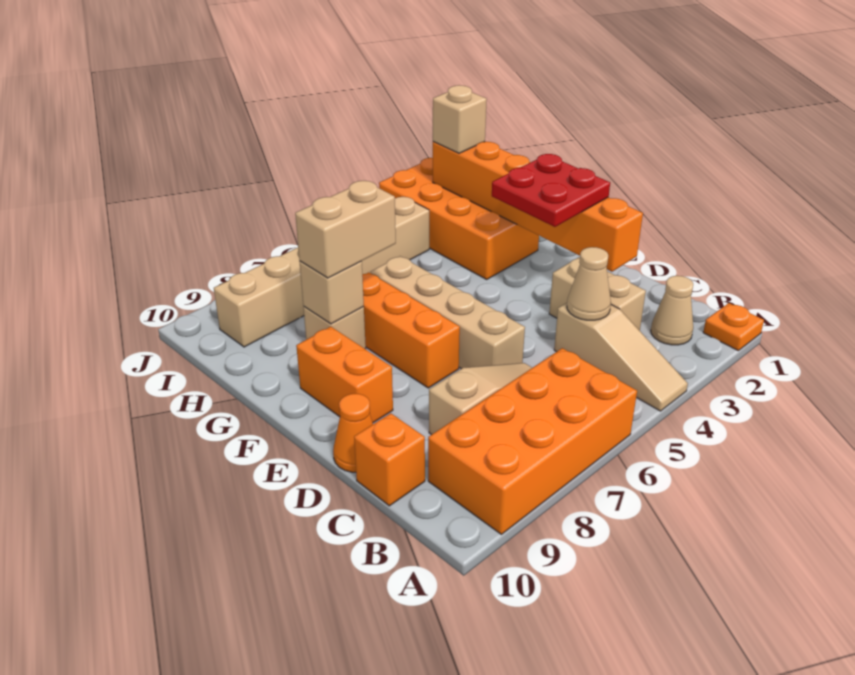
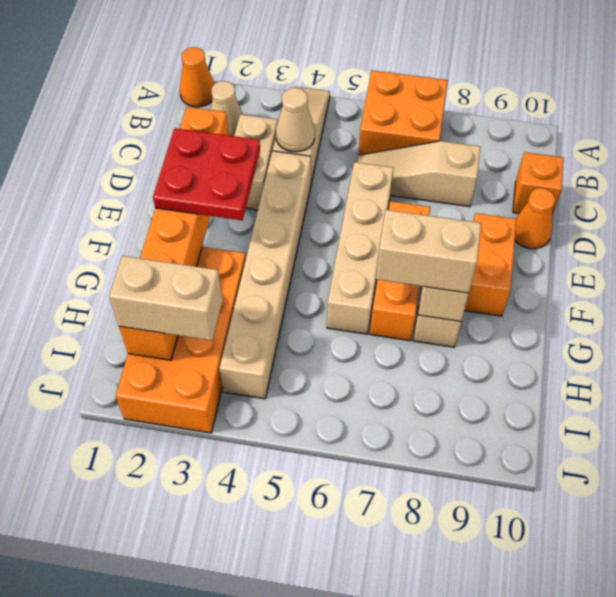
orange 1x1 plate [703,303,764,351] -> orange 1x1 cone [180,47,215,107]
orange 2x4 brick [428,348,637,534] -> orange 2x2 brick [359,71,448,155]
tan 1x1 brick [433,85,487,153] -> tan 1x2 brick [109,256,223,340]
tan 1x6 brick [214,197,429,347] -> tan 1x6 brick turned to [220,151,311,399]

